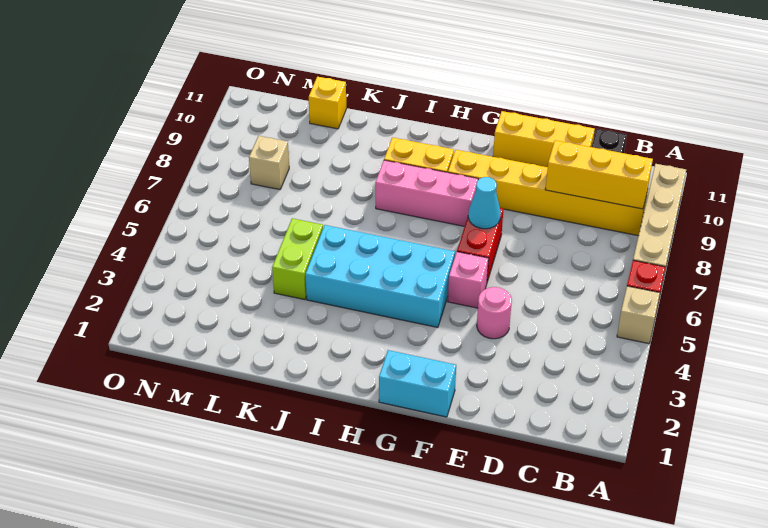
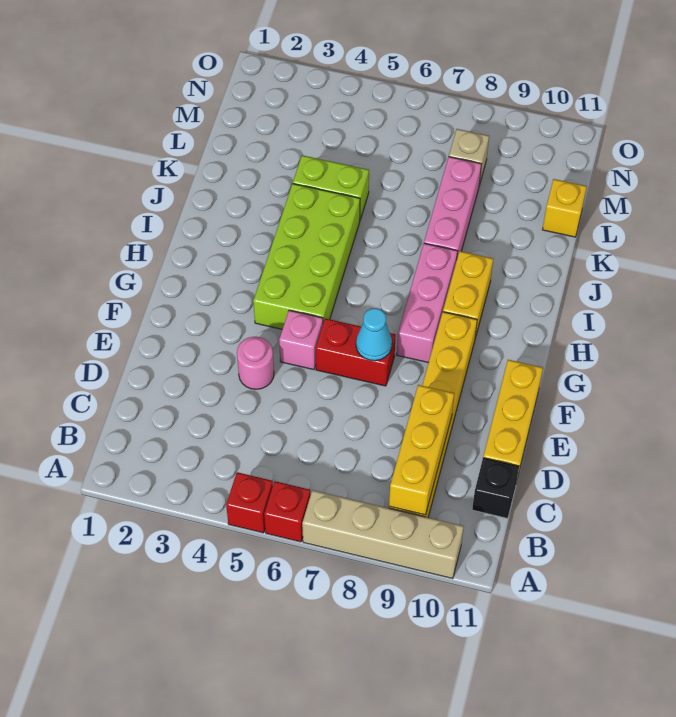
tan 1x1 brick [617,286,660,344] -> red 1x1 brick [226,472,273,533]
cyan 1x2 brick [379,350,456,417] -> none
cyan 2x4 brick [305,225,455,327] -> lime 2x4 brick [253,184,360,329]
none -> pink 1x3 brick [424,157,481,257]

